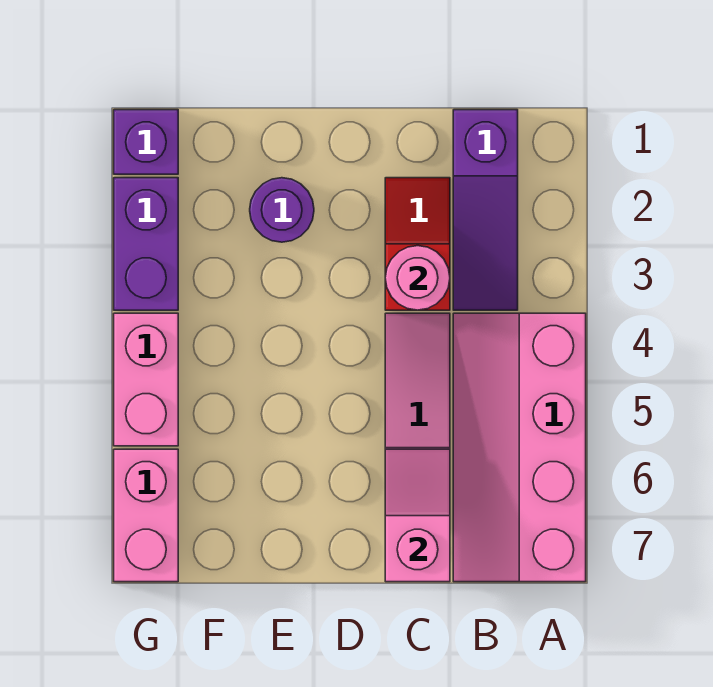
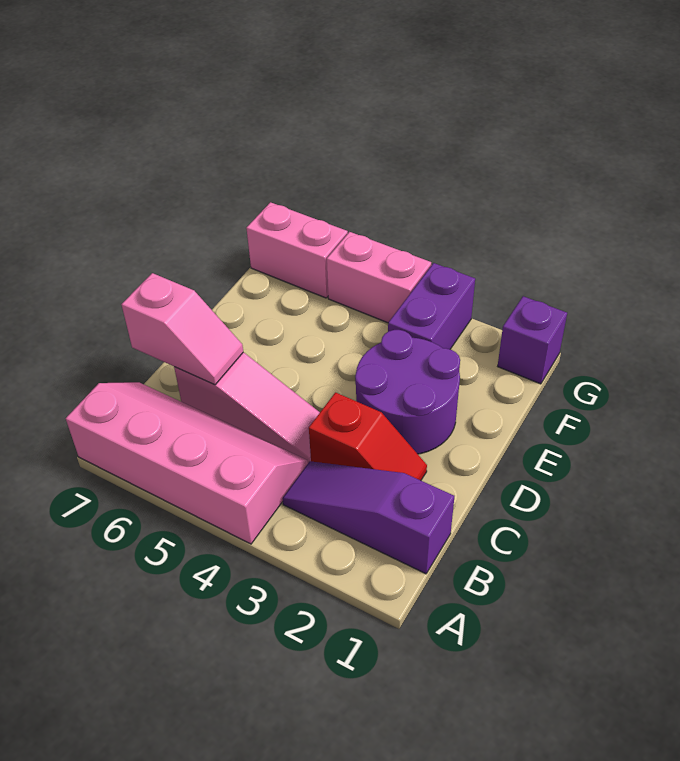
pink 1x1 round brick [385,246,450,310] -> none
purple 1x1 round brick [250,178,314,242] -> purple 2x2 round brick [355,330,460,454]
purple 1x2 brick [114,178,178,310] -> purple 1x2 brick turned to [388,263,475,349]

